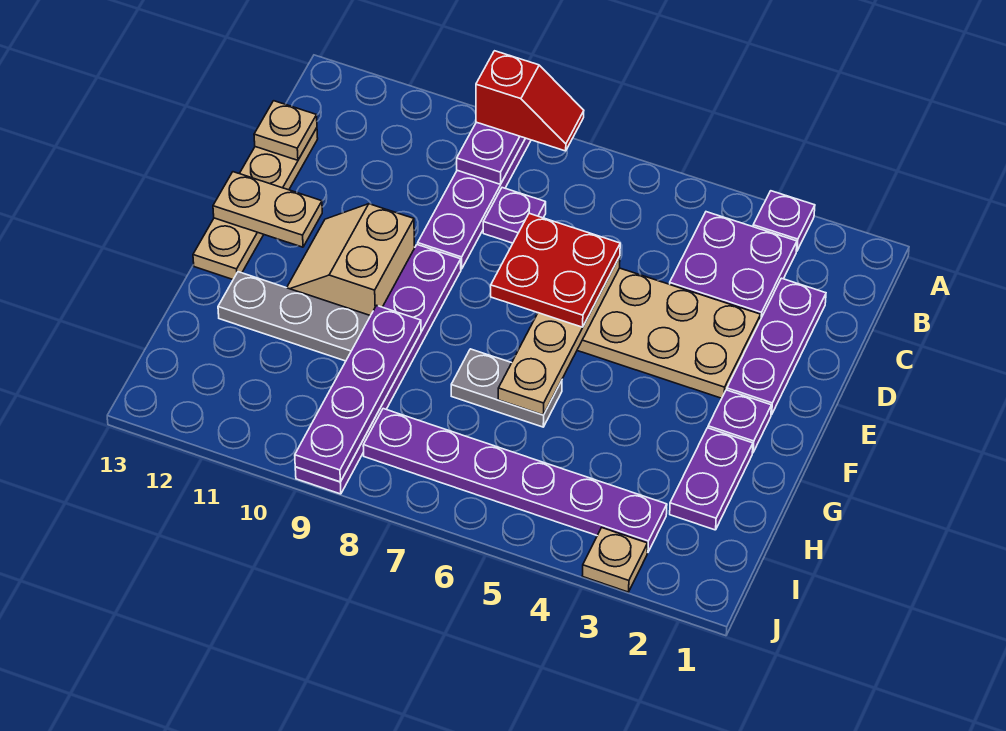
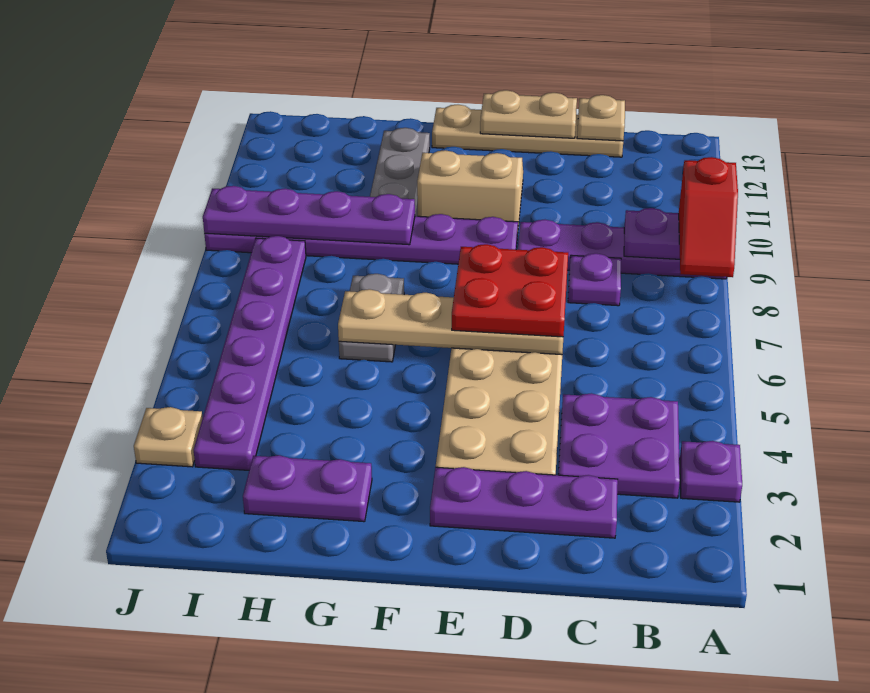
tan 1x2 plate [213,172,322,247] -> tan 1x2 plate turned to [480,90,577,138]
purple 1x1 plate [708,390,771,453] -> none

